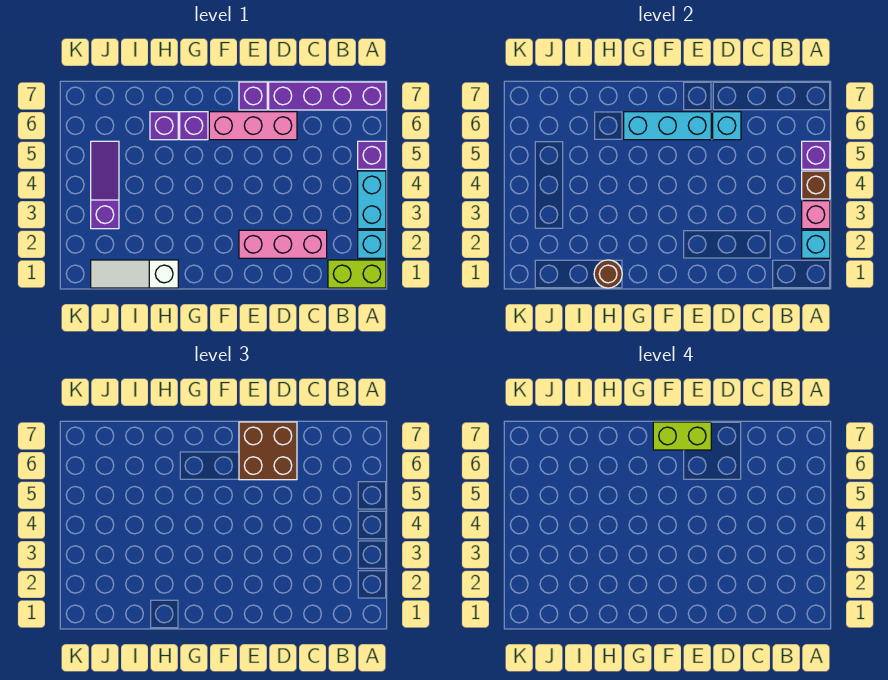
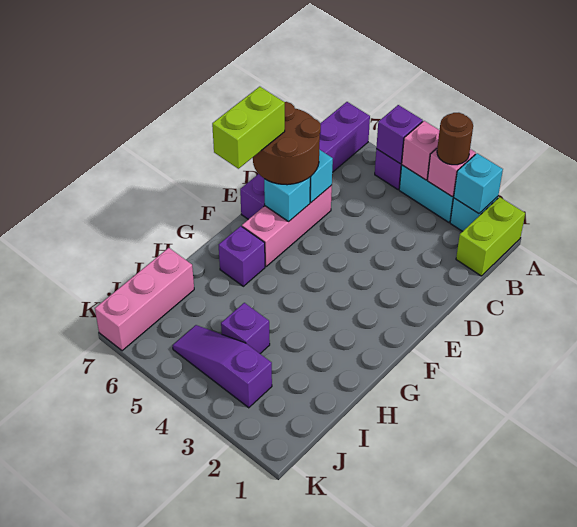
brown 1x1 brick [802,171,830,199] -> pink 1x1 brick [402,121,440,180]
pink 1x3 brick [239,230,327,258] -> pink 1x3 brick moved to [95,248,194,351]
brown 2x2 brick [239,422,297,480] -> brown 2x2 round brick [253,102,321,185]
cyan 1x3 brick [624,112,711,140] -> cyan 1x1 brick [264,177,310,222]
white 1x3 slope [91,260,178,288] -> none
brown 1x1 round brick [594,260,622,288] -> brown 1x1 round brick moved to [437,113,473,165]
purple 1x1 brick [150,112,178,140] -> purple 1x1 brick moved to [221,303,270,353]

